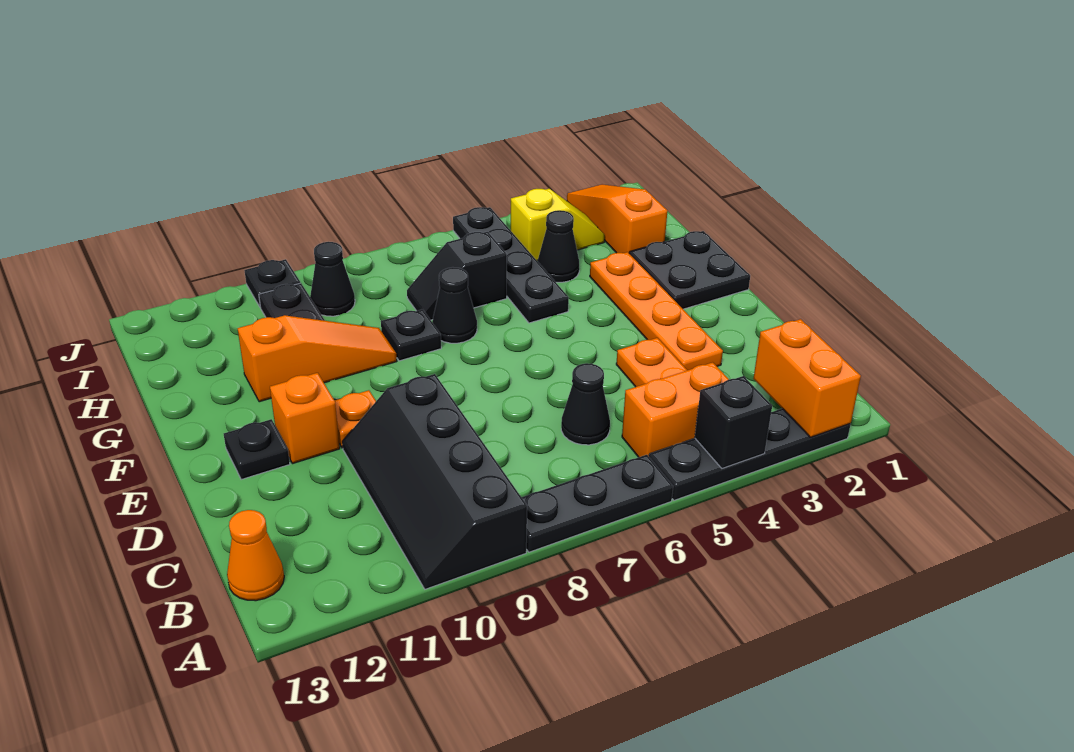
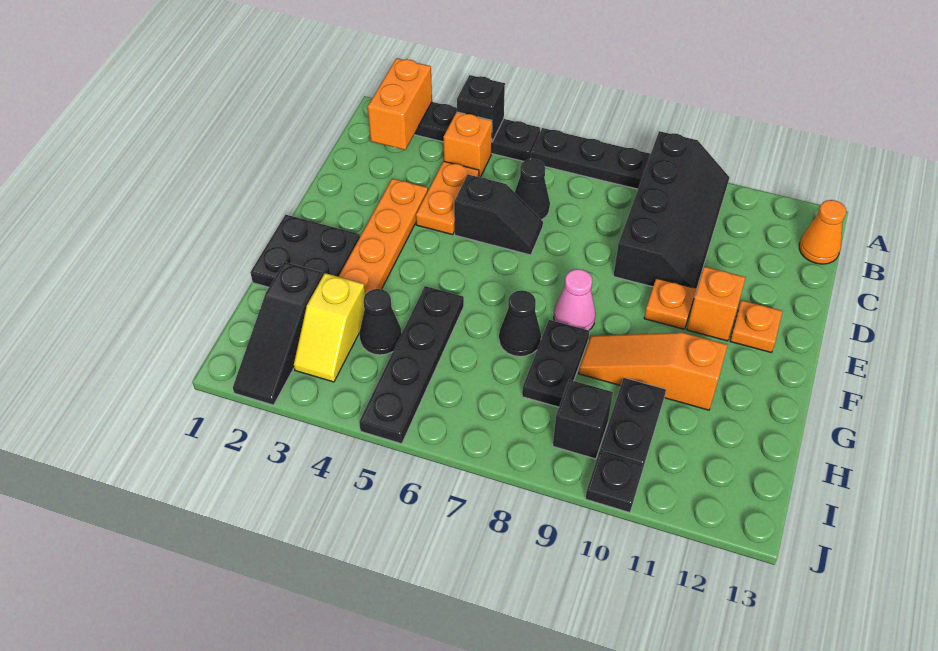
orange 1x2 brick [622,362,729,457] -> orange 1x1 brick [444,112,492,177]
black 1x1 plate [224,419,290,480] -> orange 1x1 plate [730,300,782,352]
none -> pink 1x1 cone [554,269,596,330]
black 1x1 plate [381,309,441,361] -> black 1x2 plate [522,320,589,407]
orange 1x3 slope [567,184,667,253] -> black 1x3 slope [233,262,323,405]
black 1x2 slope [407,232,507,320] -> black 1x2 slope moved to [454,175,543,255]
yellow 1x2 slope [511,189,605,261] -> yellow 1x2 slope turned to [294,273,365,382]
black 1x1 cone [310,242,355,316] -> black 1x1 brick [553,380,613,459]

